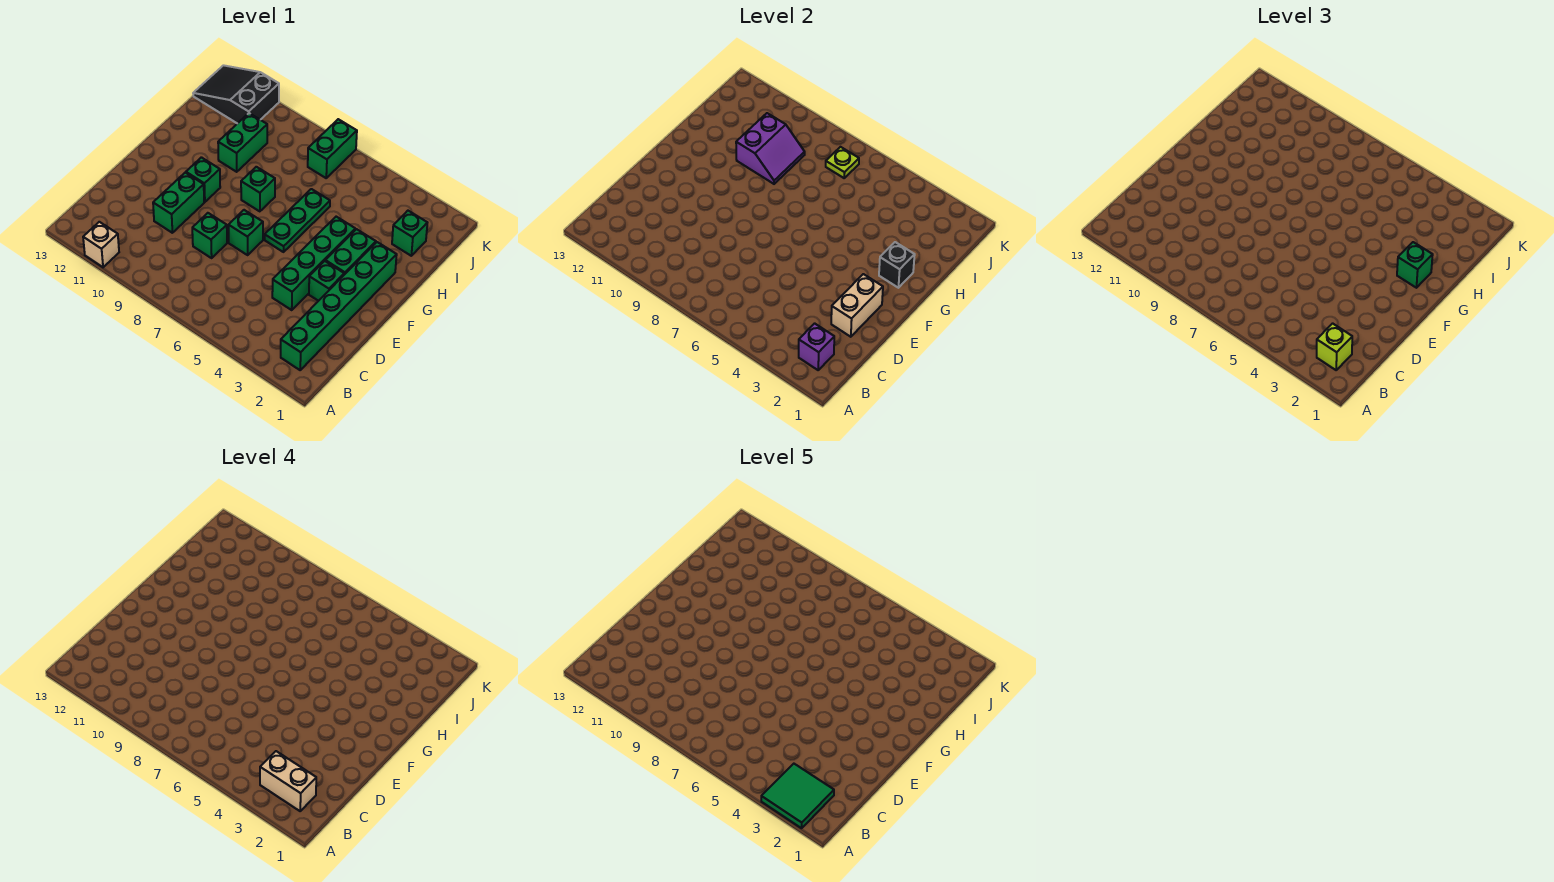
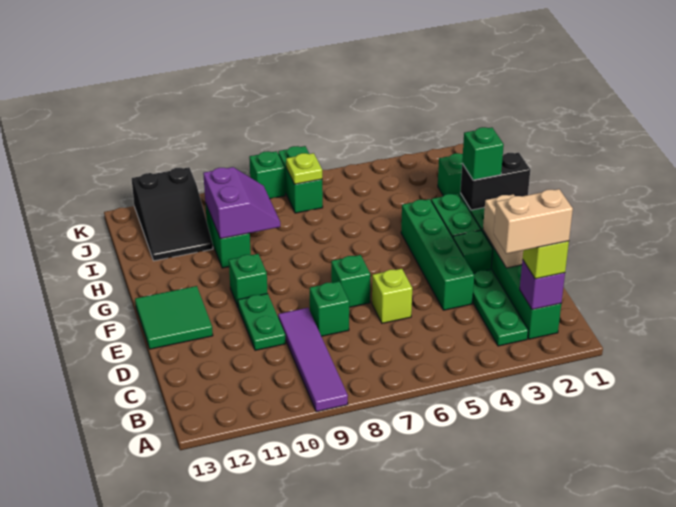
green 2x2 tile [761,764,834,828] -> green 2x2 tile moved to [135,286,213,349]
none -> purple 1x4 tile [278,308,348,412]
tan 1x1 brick [83,222,119,267] -> none
none -> lime 1x1 brick [372,269,412,323]
green 1x2 brick [153,173,204,233] -> green 1x2 plate [238,294,286,350]
green 1x3 plate [265,189,330,252] -> green 1x3 plate moved to [473,269,528,346]
black 1x1 brick [879,242,915,288] -> black 1x2 brick [460,153,530,210]
green 1x1 brick [241,167,275,211] -> green 1x1 brick moved to [249,151,285,199]
black 2x3 slope [193,65,279,124] -> black 2x3 slope turned to [132,167,213,261]

